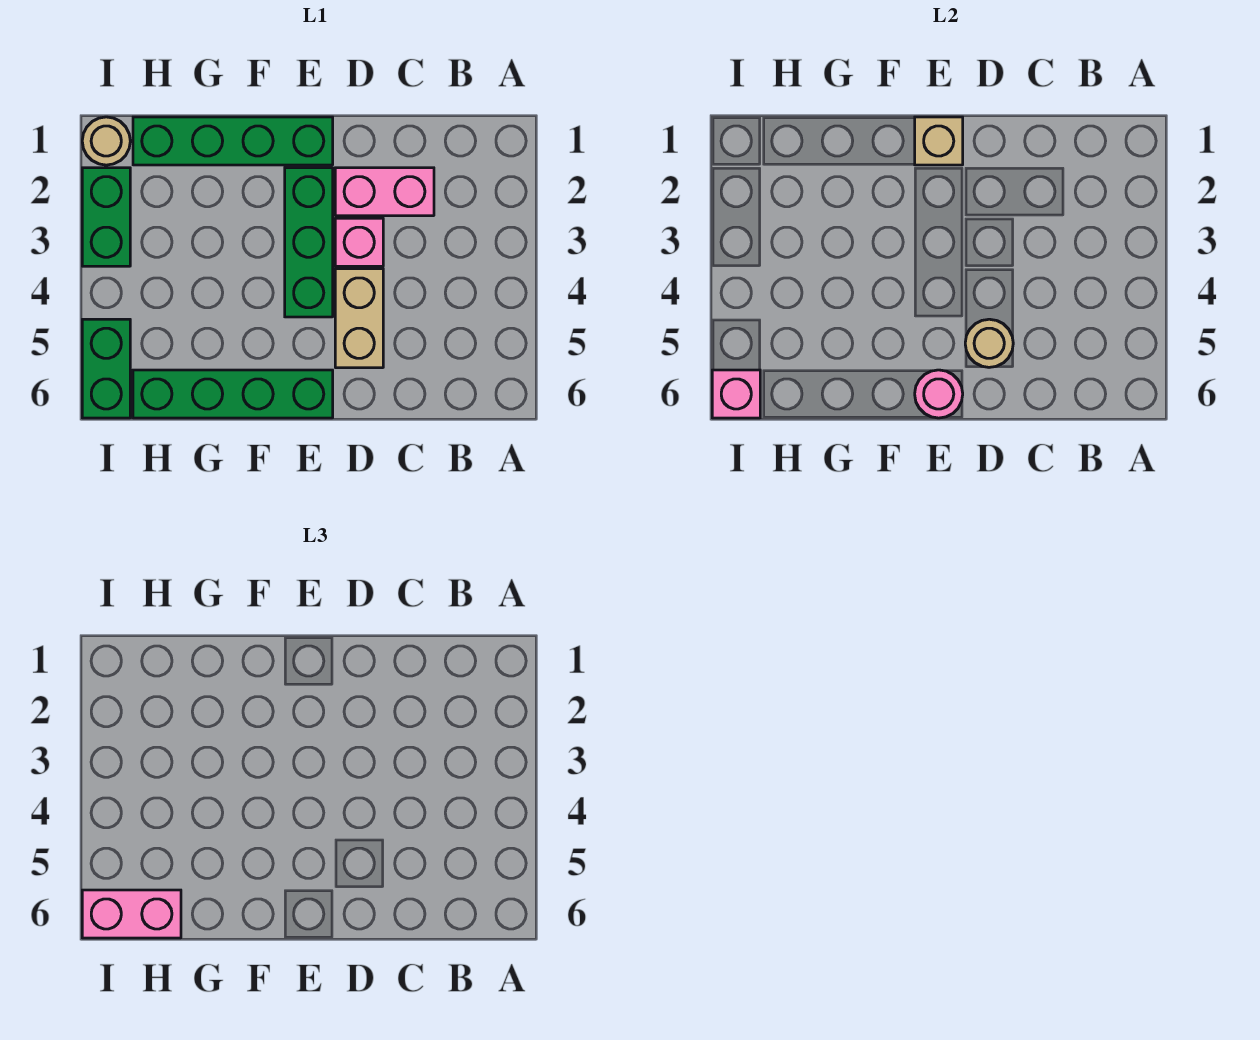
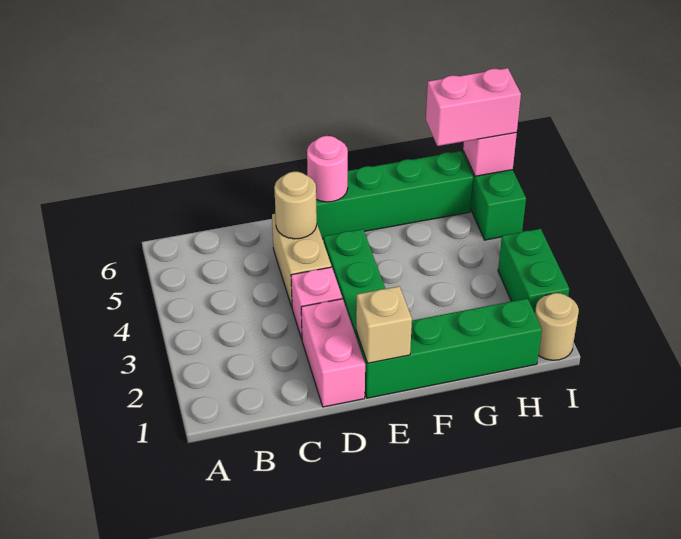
pink 1x2 brick [335,168,434,216] -> pink 1x2 brick turned to [301,299,365,407]

